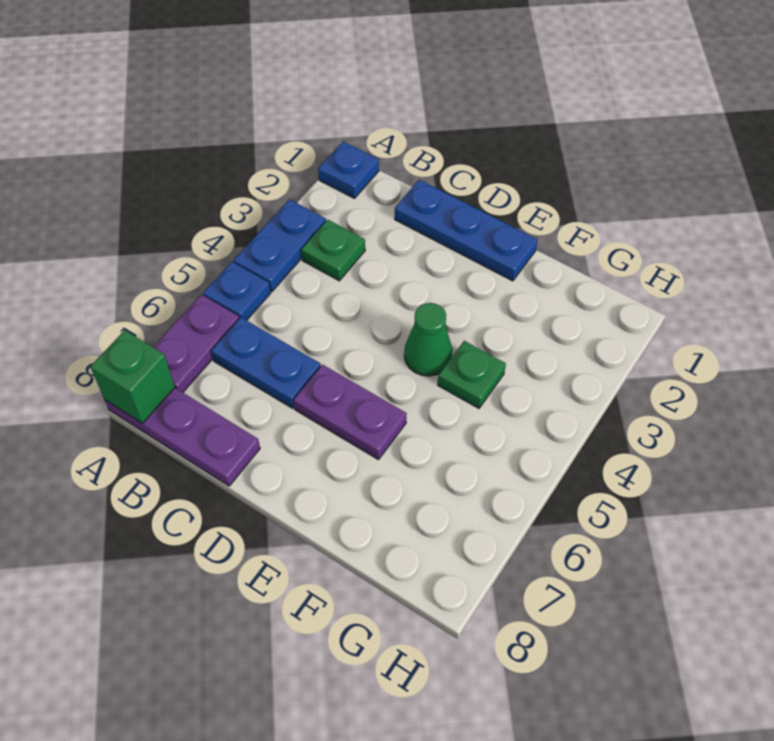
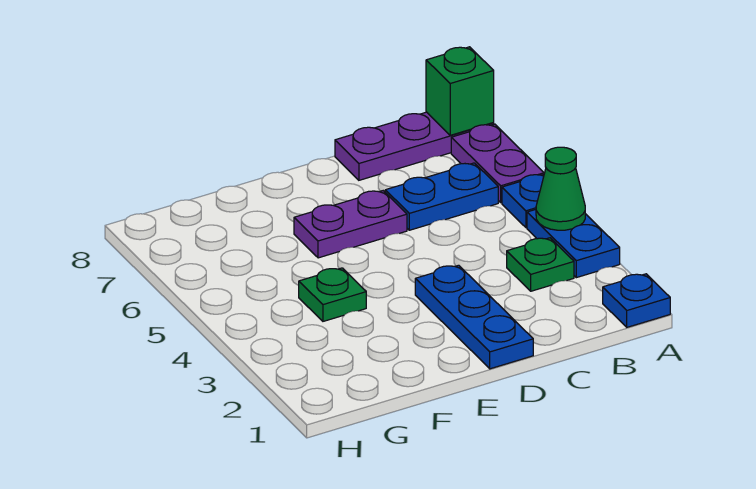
blue 1x3 plate [395,180,538,281] -> blue 1x3 plate turned to [415,265,533,369]
green 1x1 cone [404,303,452,376] -> green 1x1 cone moved to [536,147,585,230]

